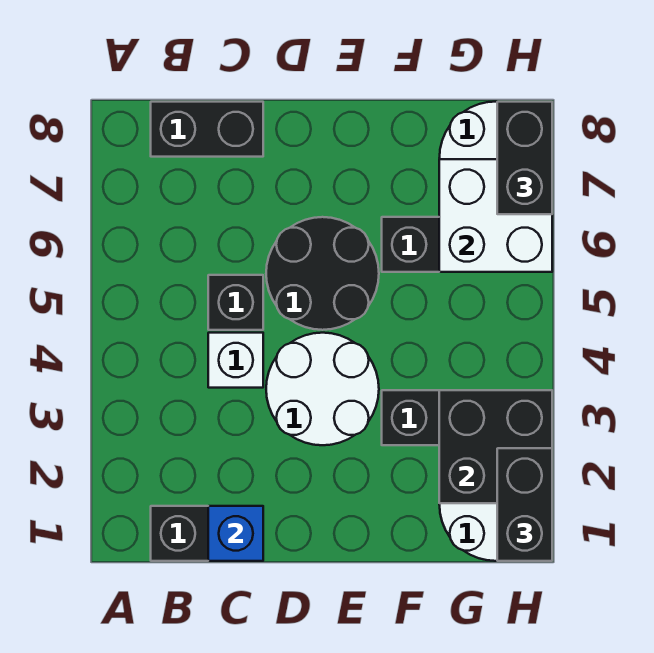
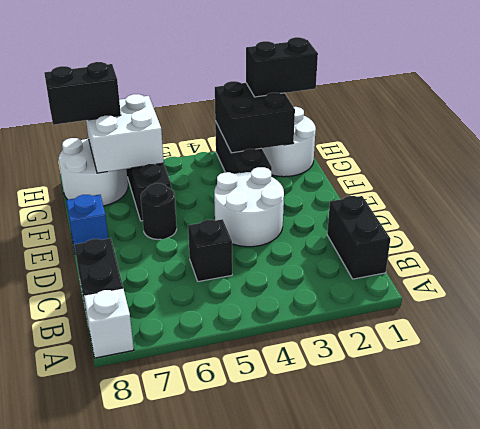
blue 1x1 brick [208,506,263,561] -> blue 1x1 brick moved to [66,195,108,254]
white 1x1 brick [208,333,263,388] -> white 1x1 brick moved to [84,288,134,358]
black 2x2 round brick [266,217,379,330] -> black 1x1 round brick [141,183,177,240]

